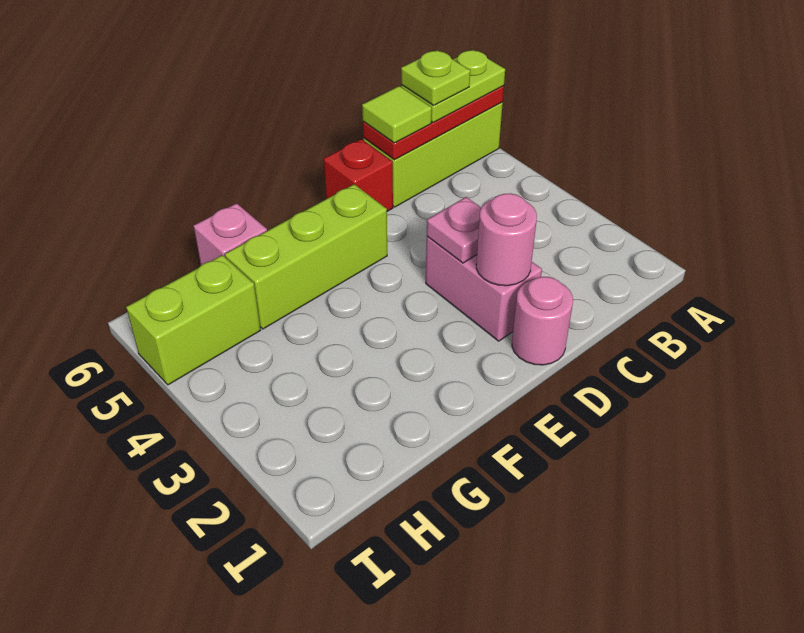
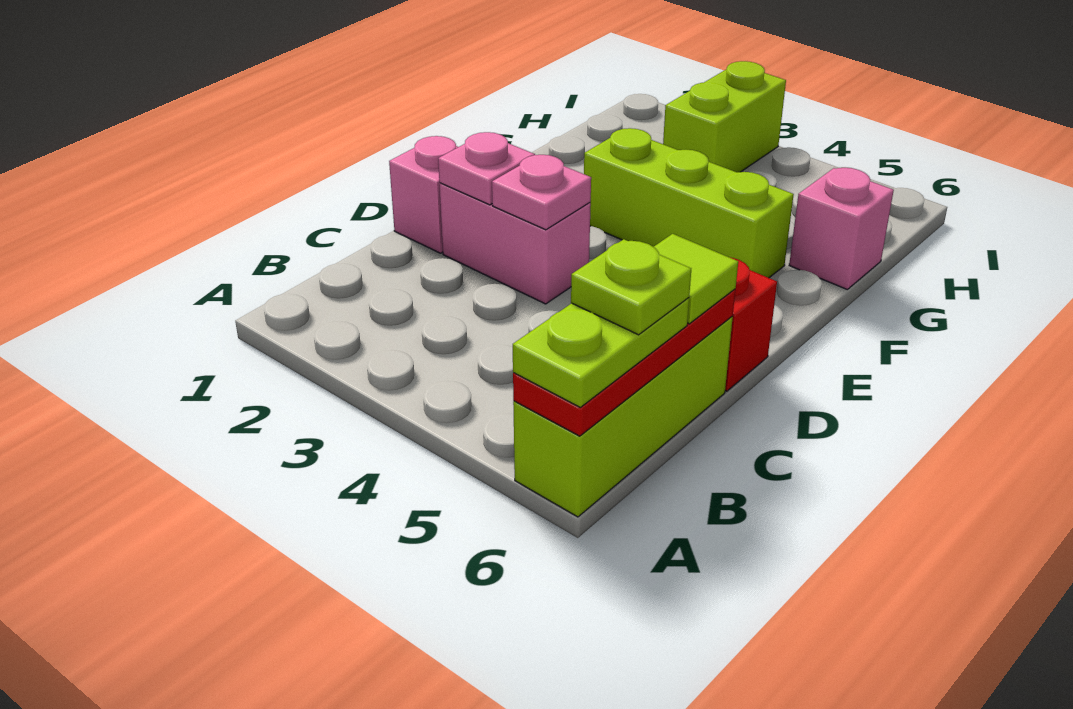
pink 1x1 round brick [512,277,573,365] -> pink 1x1 brick [389,136,458,253]
pink 1x1 round brick [476,193,537,286] -> pink 1x1 plate [438,132,535,205]
lime 1x3 brick [225,184,387,329] -> lime 1x3 brick turned to [584,128,794,278]
lime 1x2 brick [126,255,261,385] -> lime 1x2 brick moved to [663,61,786,172]

